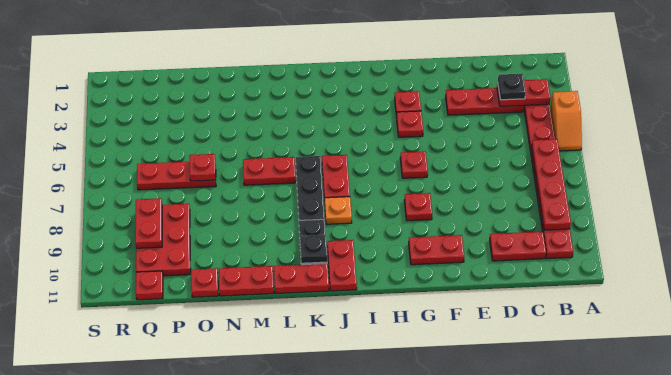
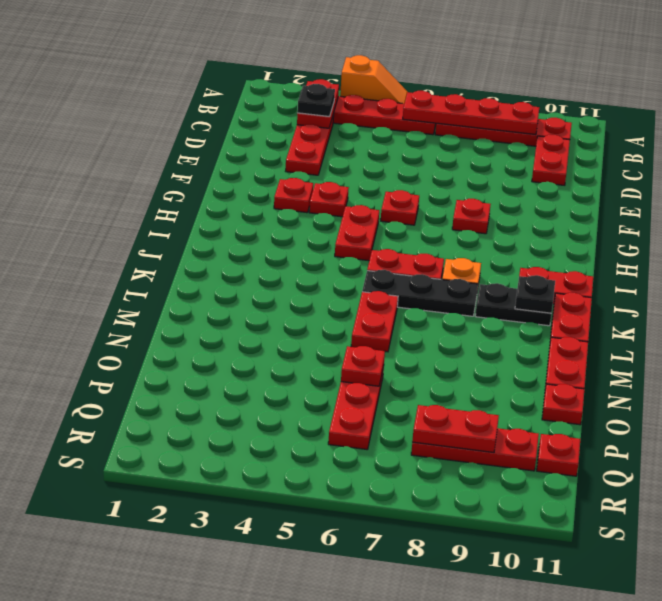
red 1x2 plate [409,235,464,265] -> red 1x2 plate moved to [335,205,379,261]
red 2x3 plate [136,204,191,276] -> red 1x3 plate [411,428,539,471]

